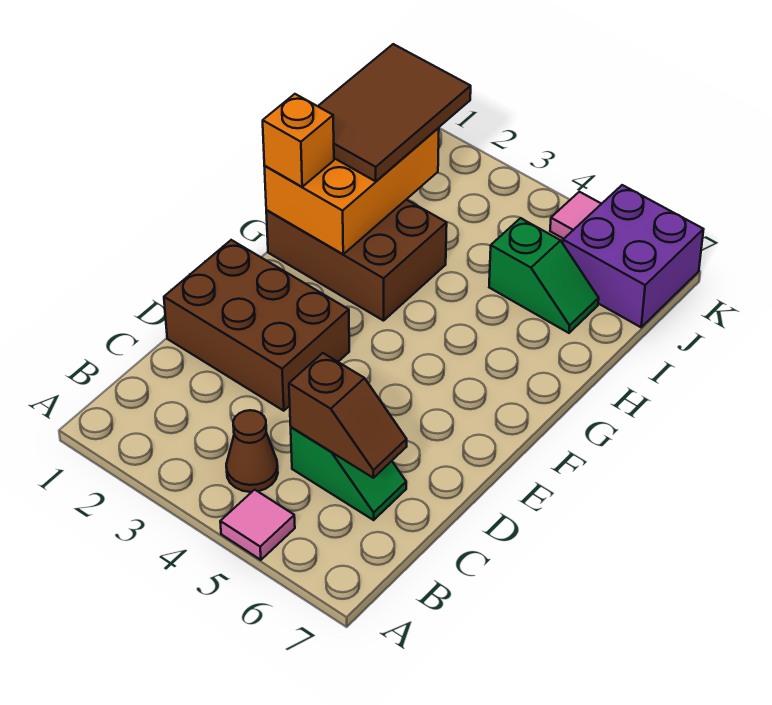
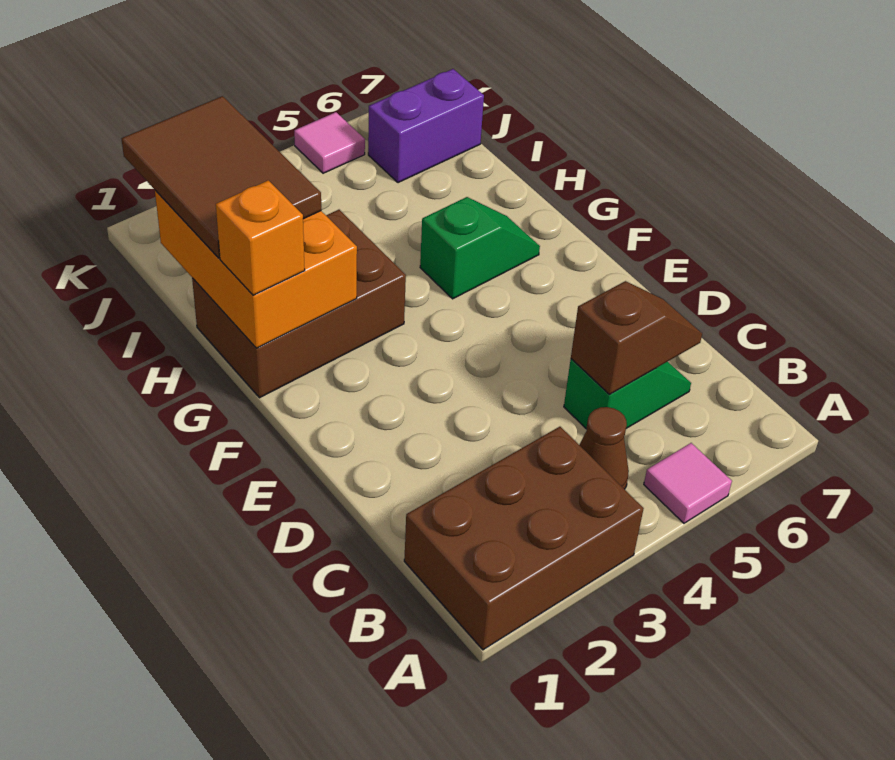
brown 2x3 brick [164,240,349,411] -> brown 2x3 brick moved to [404,427,644,650]
green 1x2 slope [489,218,599,333] -> green 1x2 slope moved to [420,197,540,299]
purple 2x2 brick [563,185,704,327] -> purple 1x2 brick [368,69,484,183]

